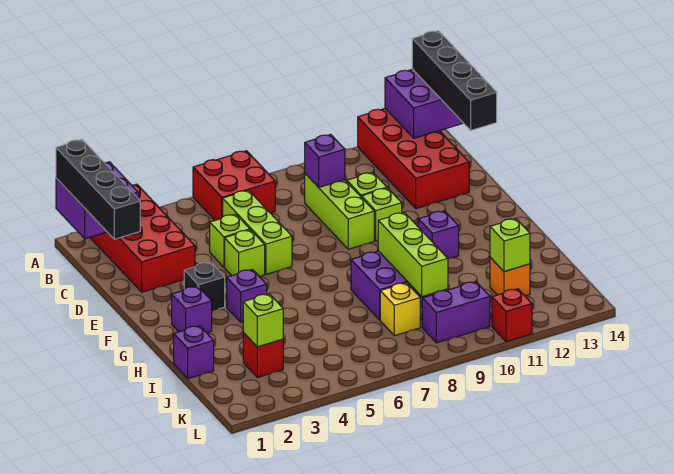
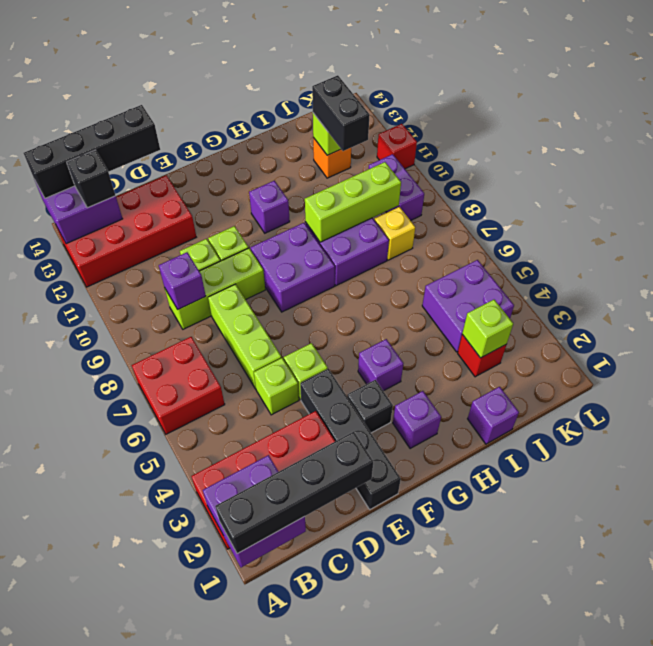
none -> black 1x1 brick [67,150,116,208]
lime 1x3 brick [223,190,292,274] -> lime 1x3 brick turned to [208,284,282,389]
none -> black 1x4 brick [300,369,401,509]
none -> purple 2x2 brick [251,223,335,312]
none -> purple 2x2 brick [422,260,514,352]
none -> black 1x2 brick [312,75,370,151]

